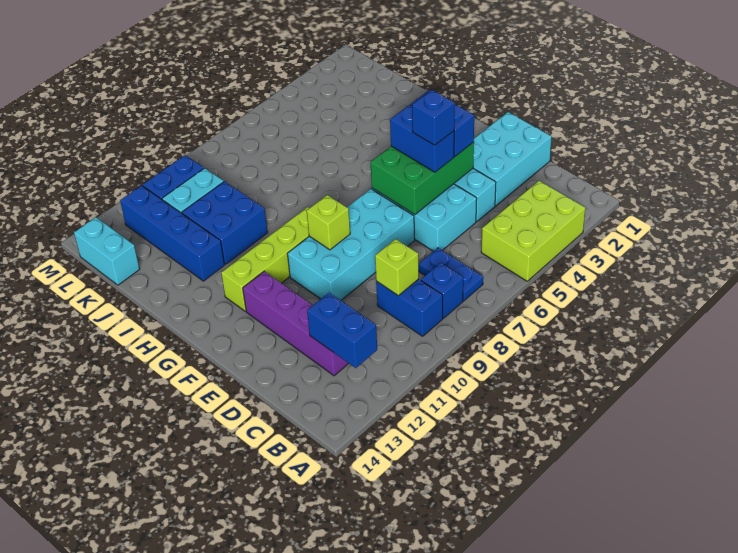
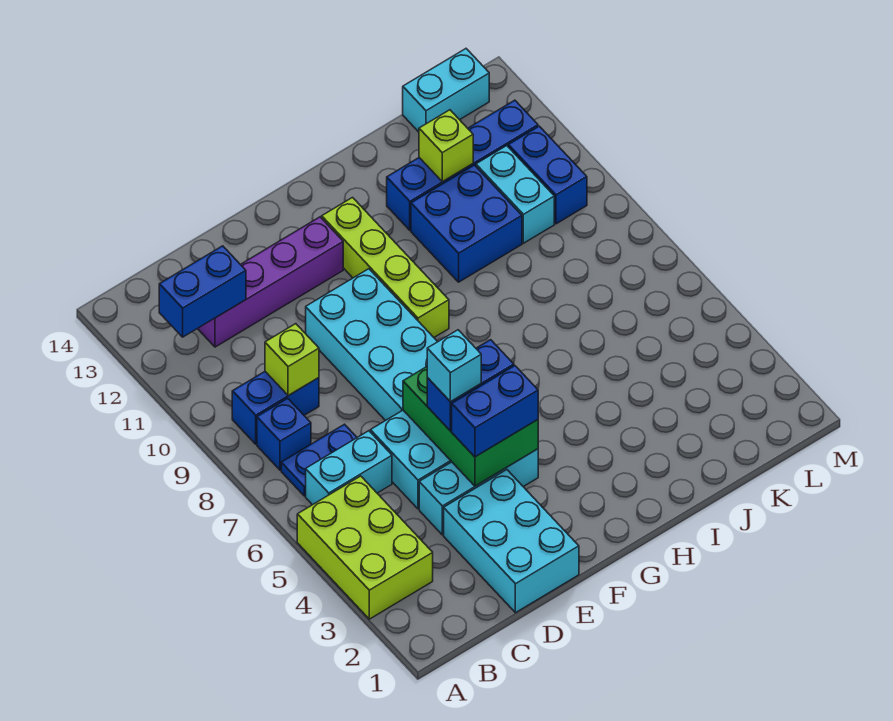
none -> cyan 1x2 brick [306,431,392,505]
blue 1x1 brick [412,90,454,145] -> cyan 1x1 brick [427,330,481,402]
lime 1x1 brick [307,195,350,250] -> lime 1x1 brick moved to [419,110,473,182]

